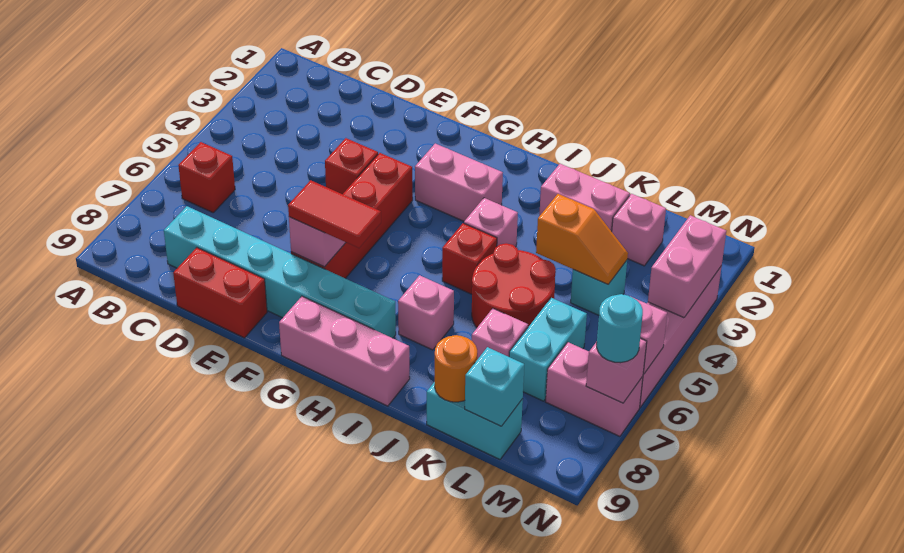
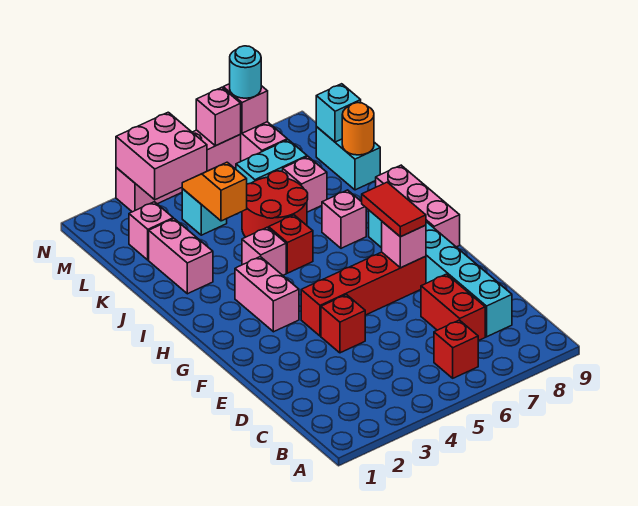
red 1x2 brick [173,248,267,338] -> red 1x2 brick moved to [421,274,485,341]
pink 1x2 brick [648,215,726,318] -> pink 2x2 brick [116,112,207,200]

